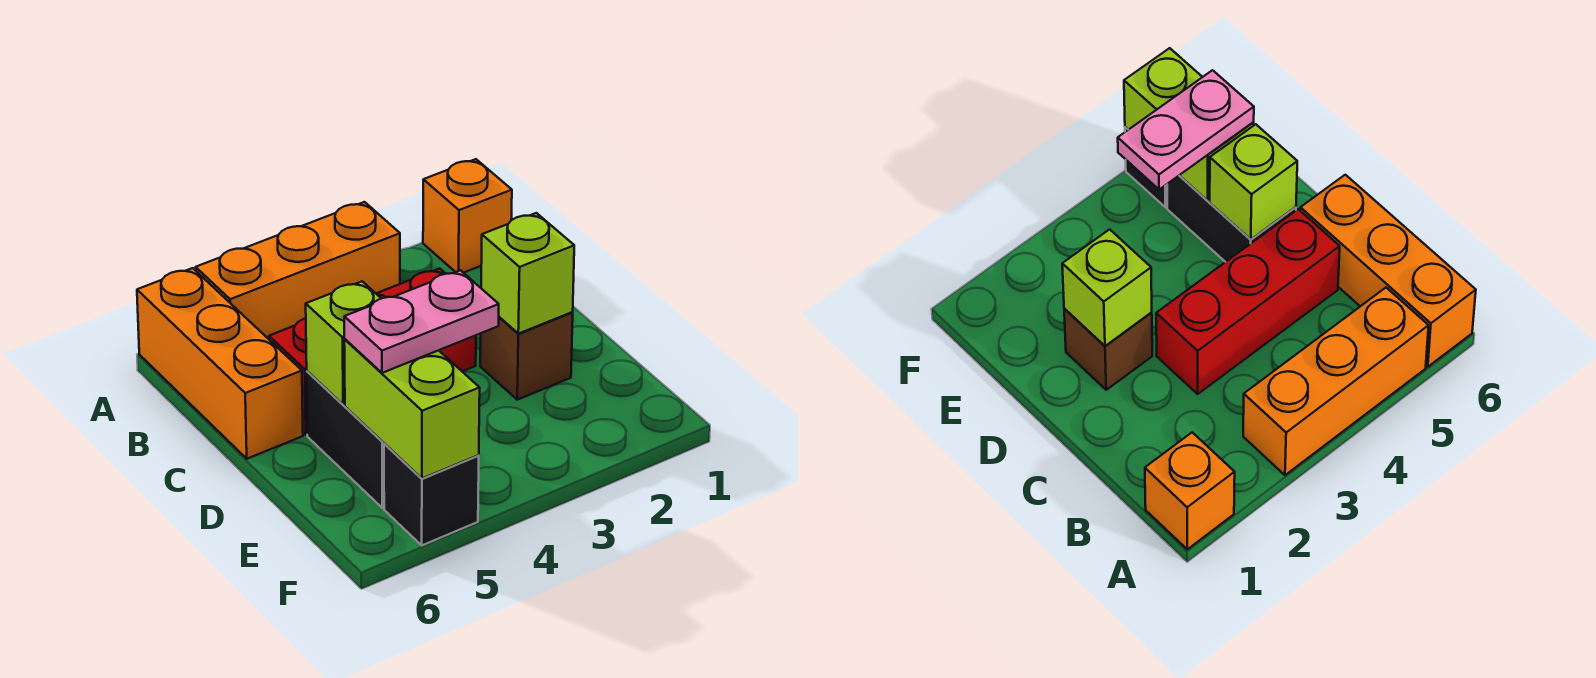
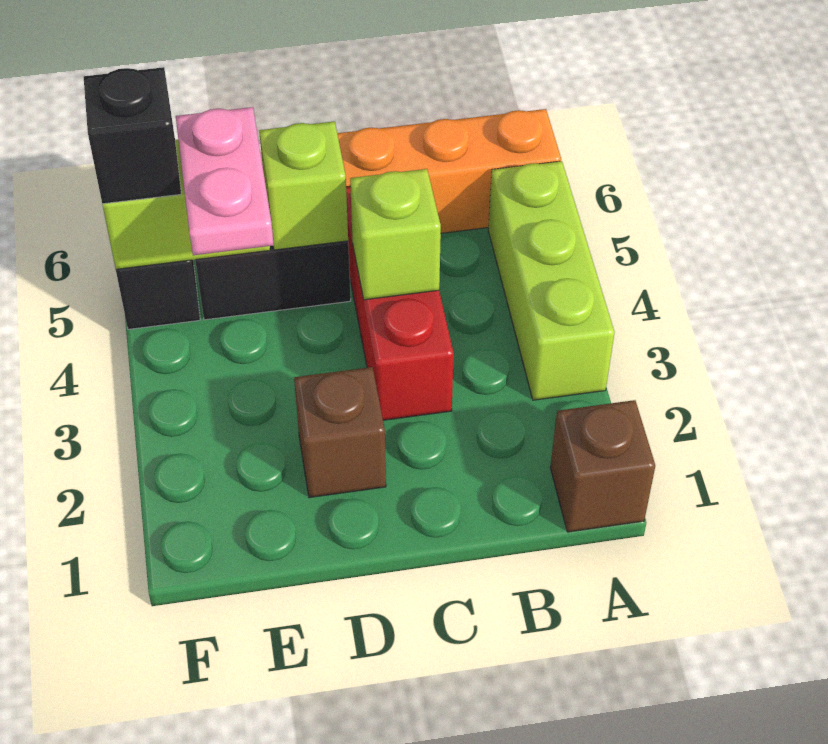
orange 1x1 brick [423,159,512,273] -> brown 1x1 brick [550,400,655,532]
orange 1x3 brick [196,202,400,339] -> lime 1x3 brick [488,161,615,400]
lime 1x1 brick [481,213,574,334] -> lime 1x1 brick moved to [350,169,441,300]
none -> black 1x1 brick [84,67,181,204]

